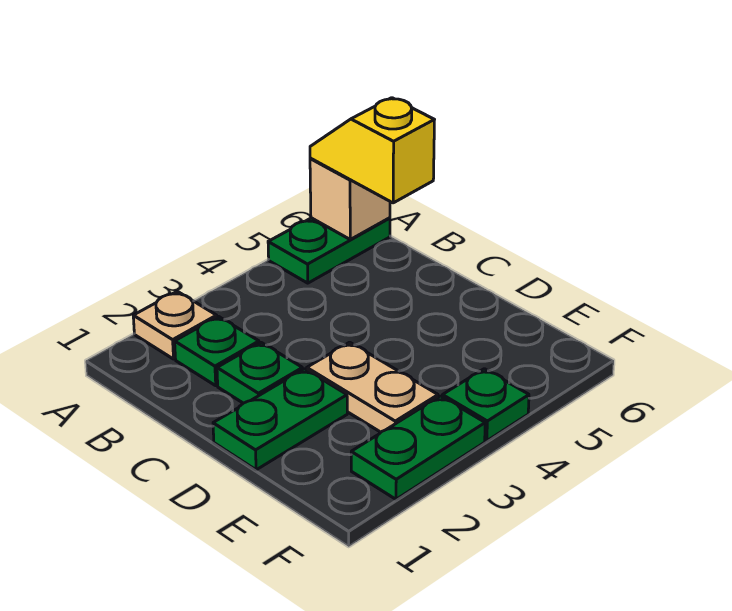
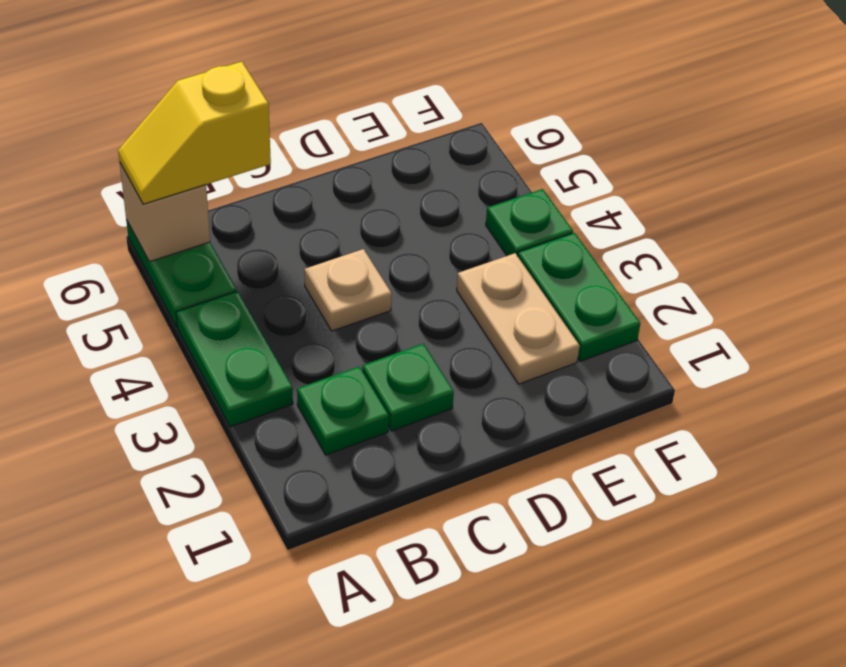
tan 1x1 plate [133,291,217,359] -> tan 1x1 plate moved to [304,249,392,331]
green 1x2 plate [213,369,347,470] -> green 1x2 plate moved to [176,291,293,427]
tan 1x2 plate [307,342,438,432] -> tan 1x2 plate turned to [457,253,580,384]

